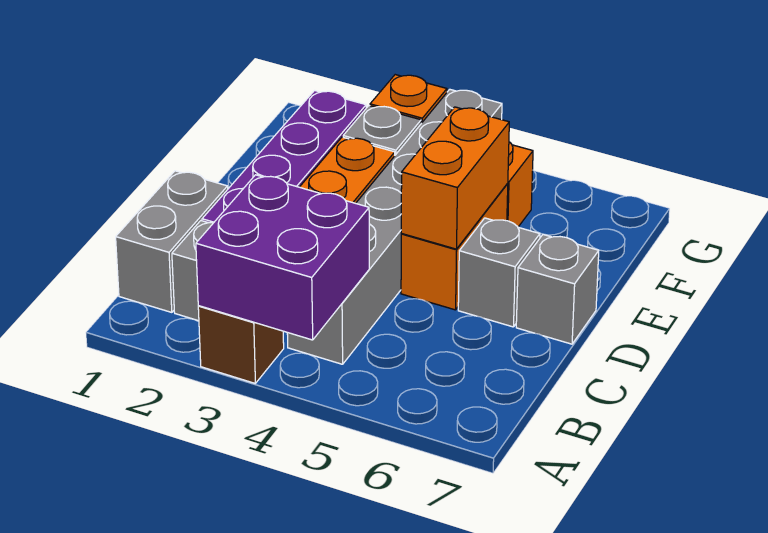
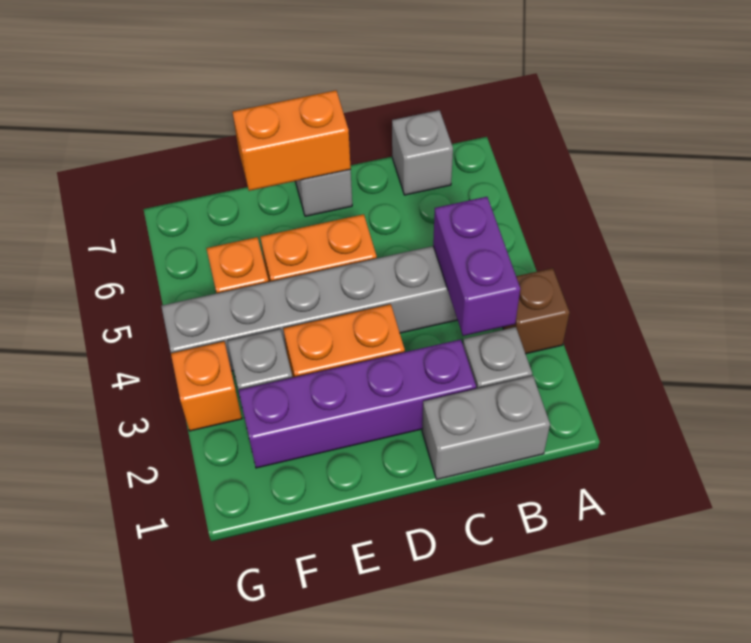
purple 2x2 brick [196,175,369,340] -> purple 1x2 brick [433,197,520,336]
orange 1x2 brick [401,107,509,249] -> orange 1x2 brick moved to [232,90,351,191]
grey 1x1 brick [458,218,540,327] -> grey 1x1 brick moved to [392,110,453,195]

